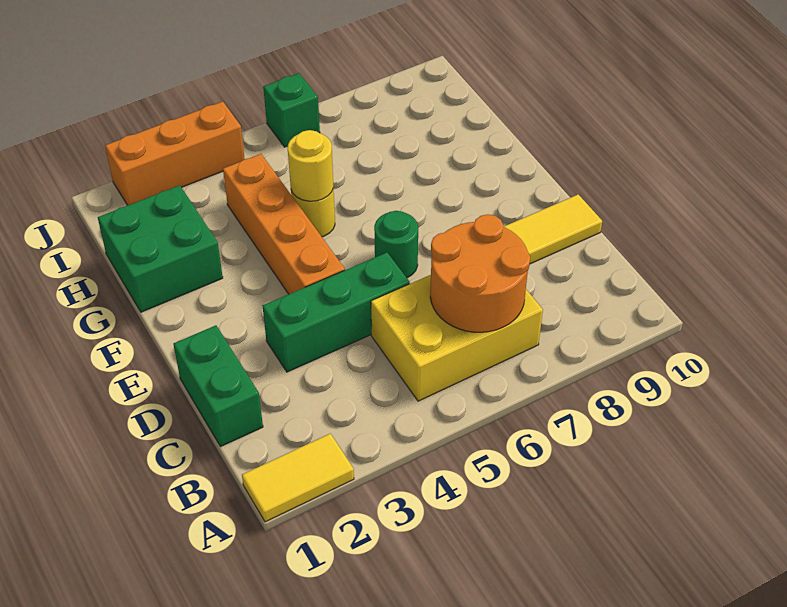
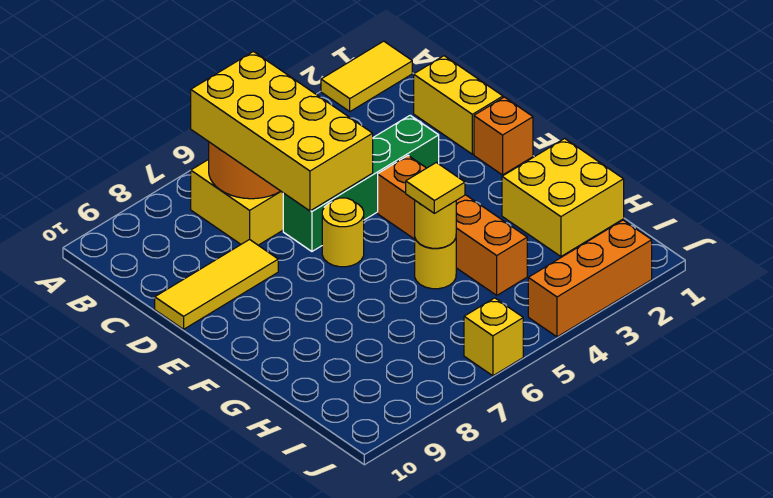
none -> yellow 2x4 brick [191,52,373,211]
green 1x2 brick [174,325,263,447] -> yellow 1x2 brick [414,56,503,154]
green 1x3 brick [263,253,410,372] -> green 1x4 brick [283,115,439,251]
none -> orange 1x1 brick [474,97,533,175]
green 1x1 round brick [374,211,418,278] -> yellow 1x1 round brick [322,198,364,267]
green 2x2 brick [98,185,223,312] -> yellow 2x2 brick [502,139,624,256]
none -> yellow 1x1 tile [406,162,465,213]
green 1x1 brick [263,73,320,147] -> yellow 1x1 brick [464,298,523,376]

